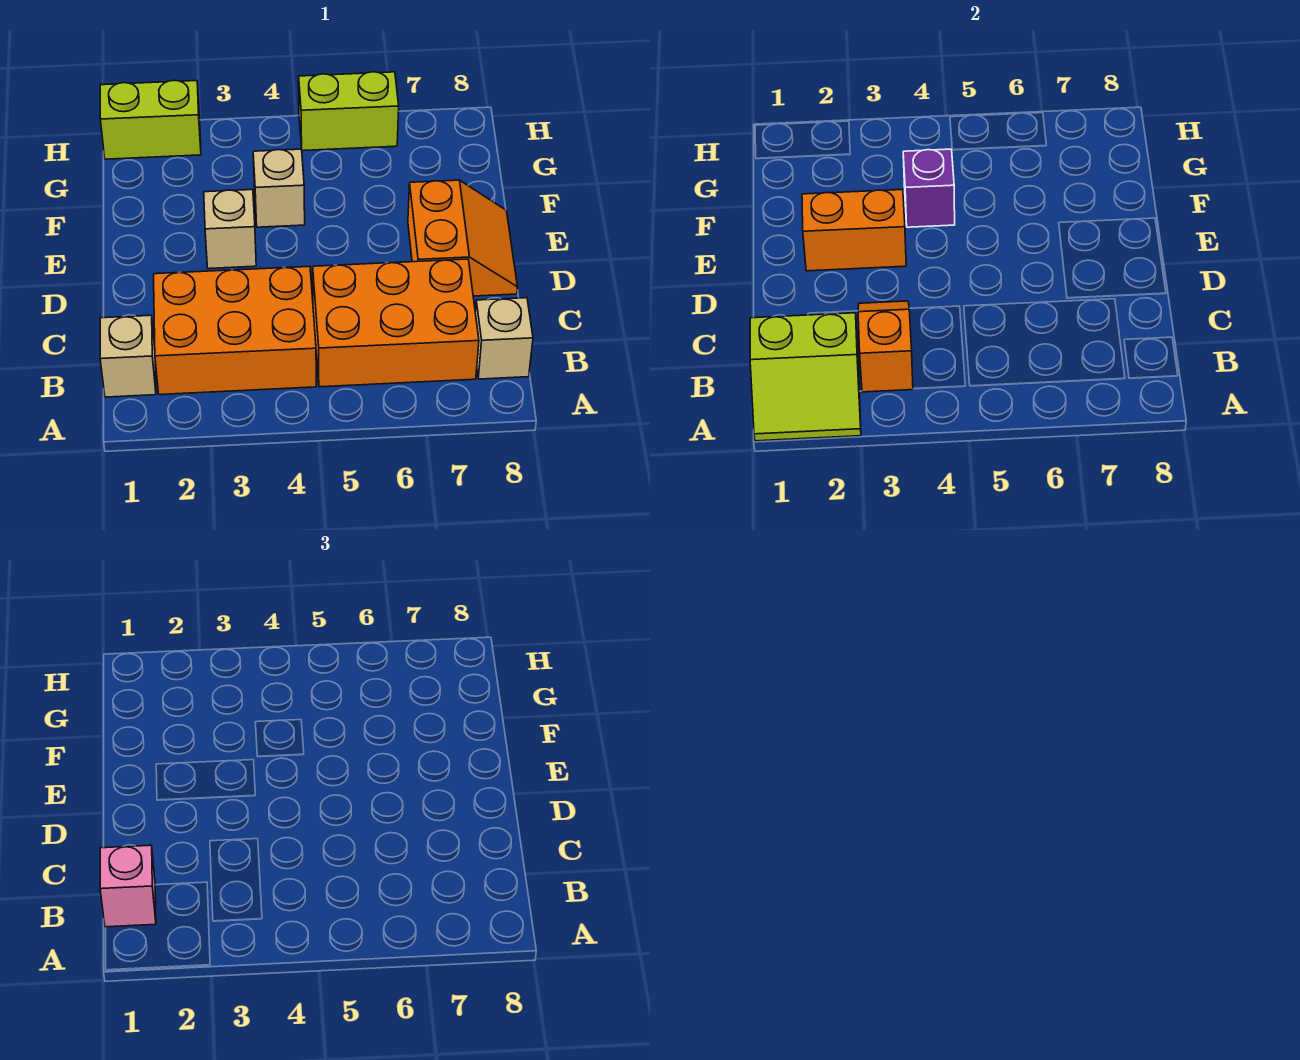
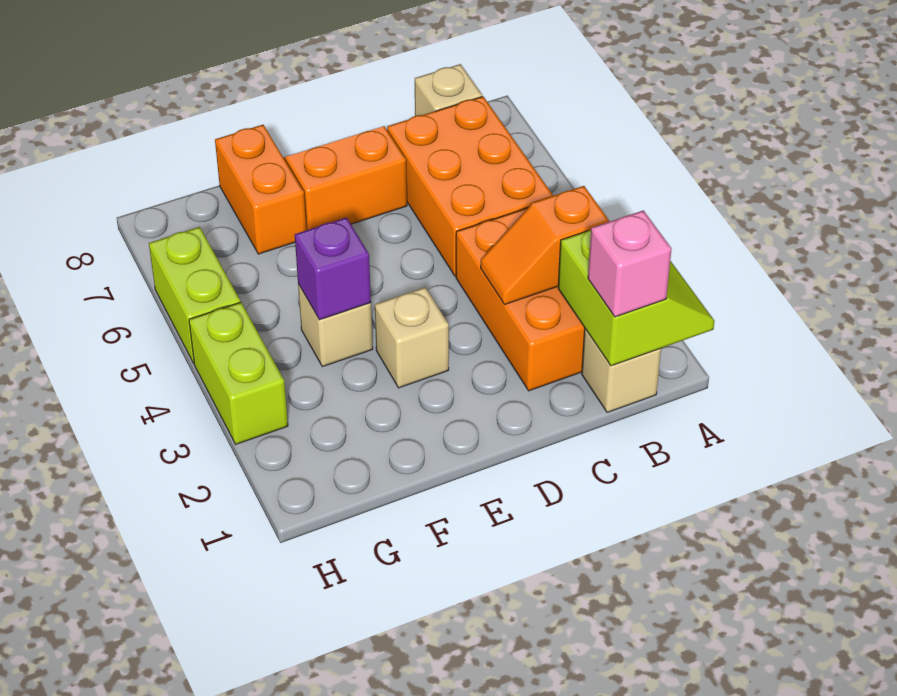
orange 1x2 brick [802,190,906,271] -> orange 1x2 brick moved to [215,125,306,254]
lime 1x2 brick [100,80,201,159] -> lime 1x2 brick moved to [189,302,288,444]

